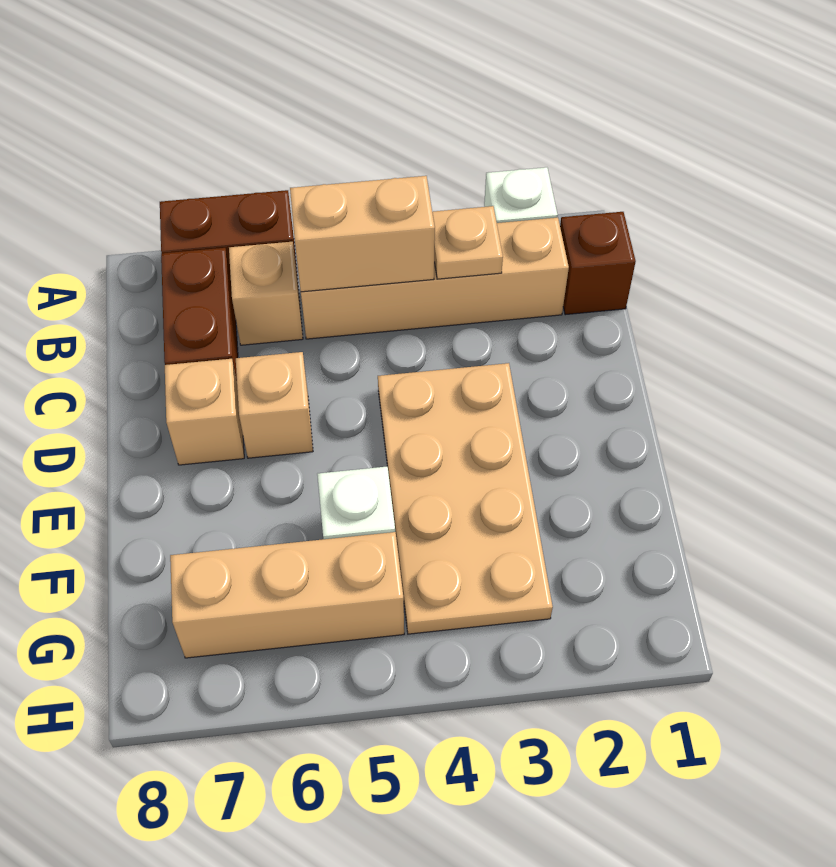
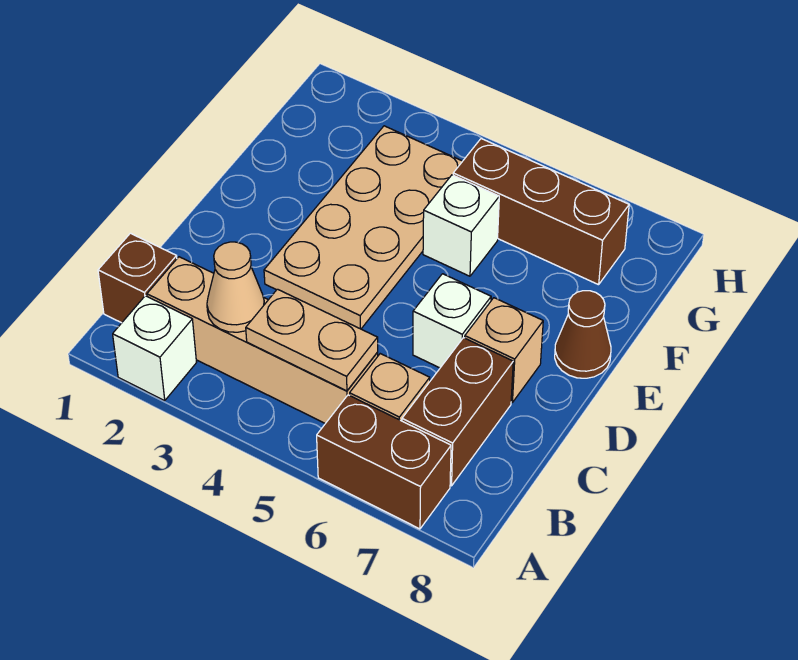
tan 1x1 plate [432,206,503,279] -> tan 1x1 cone [207,242,264,332]
tan 1x2 brick [290,176,435,292] -> tan 1x2 plate [246,289,378,391]
tan 1x1 brick [236,352,313,458] -> white 1x1 brick [413,274,491,368]
none -> brown 1x1 cone [555,291,611,378]
tan 1x3 brick [170,532,404,658] -> brown 1x3 brick [453,139,629,285]

